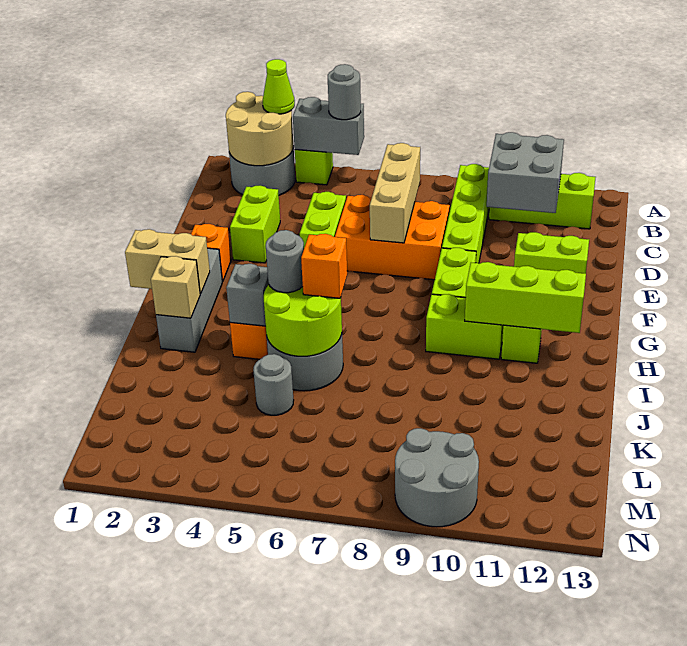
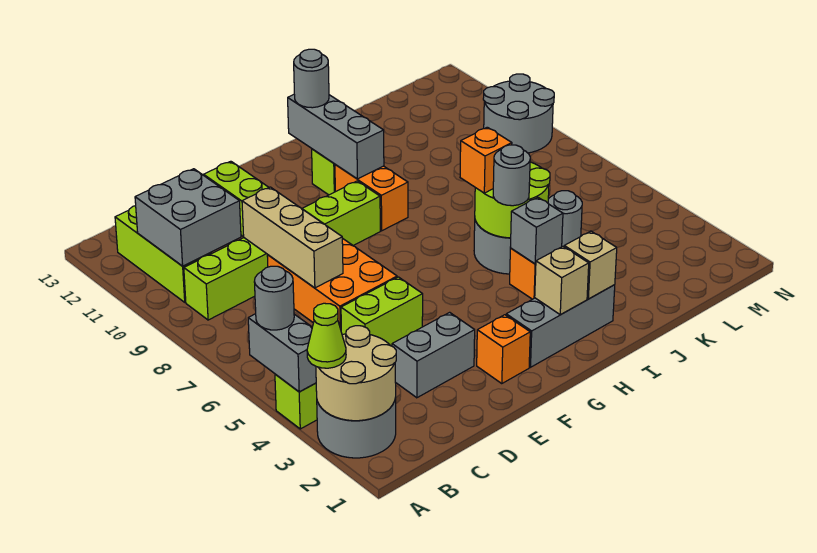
tan 1x3 brick [370,143,420,243] -> tan 1x3 brick turned to [242,187,343,288]
lime 1x2 brick [230,186,280,263] -> grey 1x2 brick [392,312,475,398]
tan 1x2 brick [125,229,210,294] -> tan 1x1 brick [535,246,589,314]
lime 1x2 brick [426,294,503,359] -> orange 1x2 brick [335,165,408,231]
lime 1x3 brick [465,262,586,333] -> grey 1x3 brick [288,95,384,179]
none -> grey 1x1 round brick [294,49,329,108]

